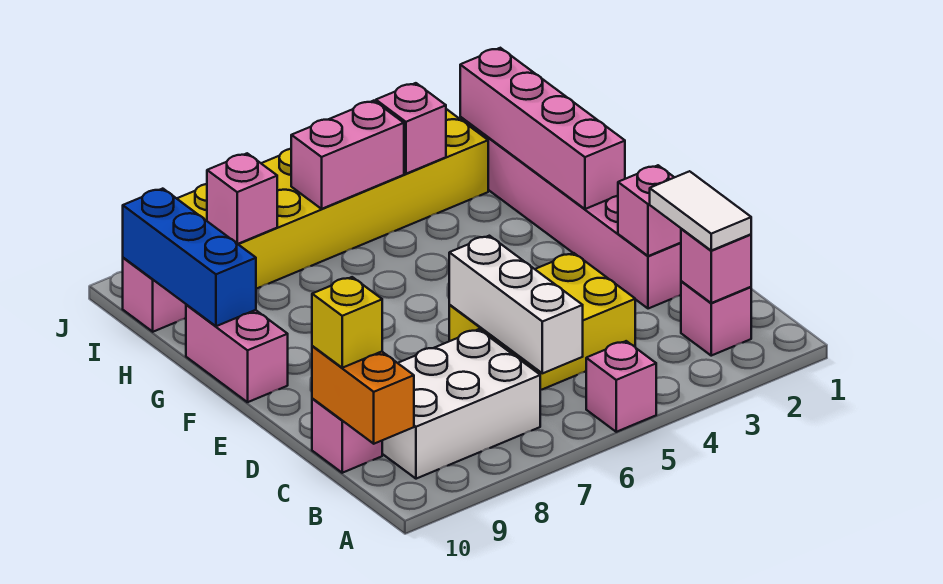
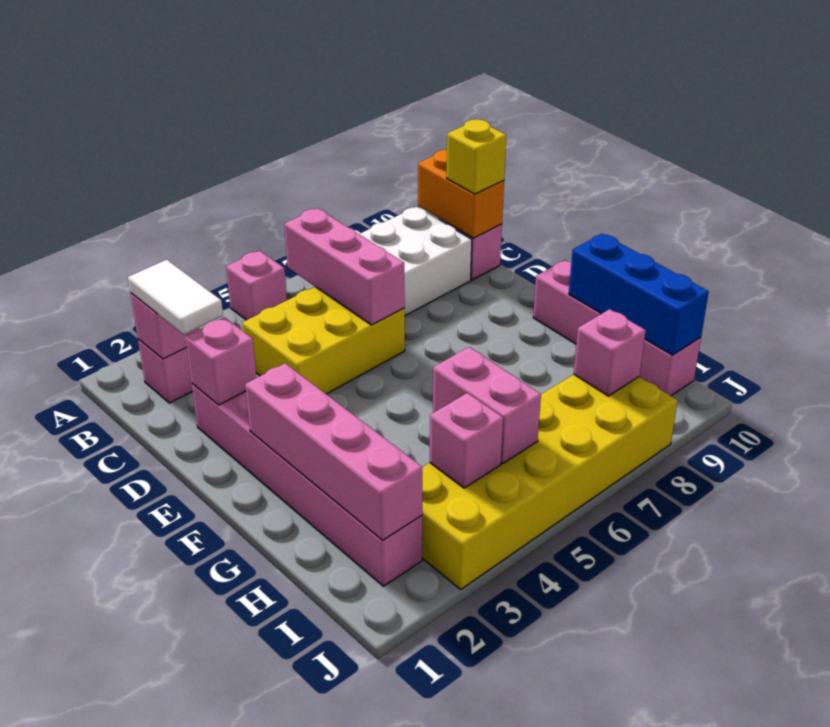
white 1x3 brick [449,236,583,373] -> pink 1x3 brick [284,208,405,325]
pink 1x2 brick [291,101,404,209] -> pink 1x2 brick turned to [433,347,541,464]

